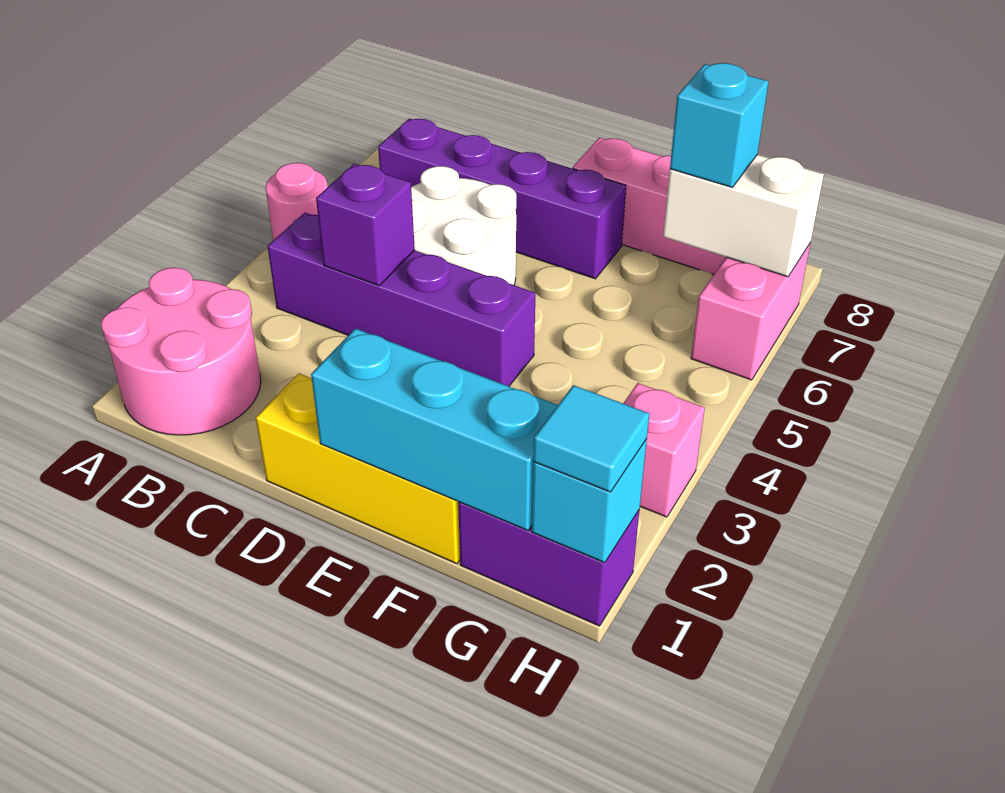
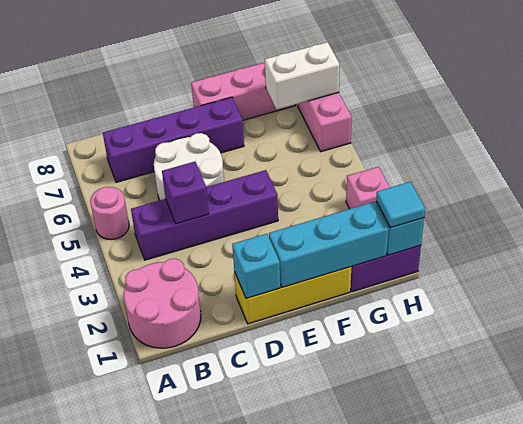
cyan 1x1 brick [670,63,769,187] -> cyan 1x1 brick moved to [232,234,280,298]

